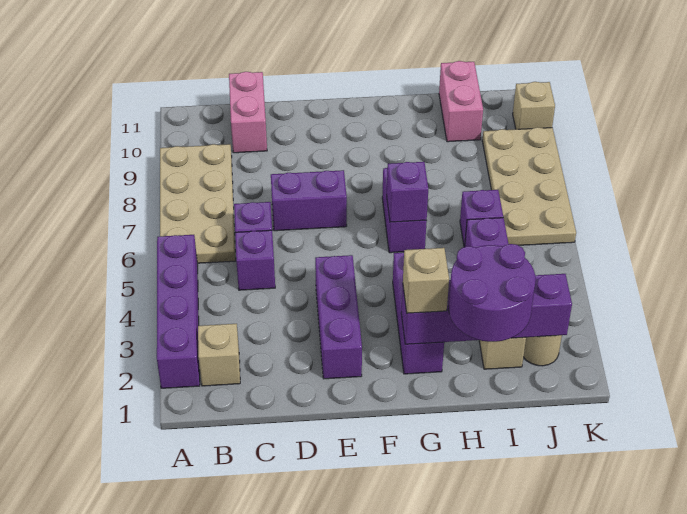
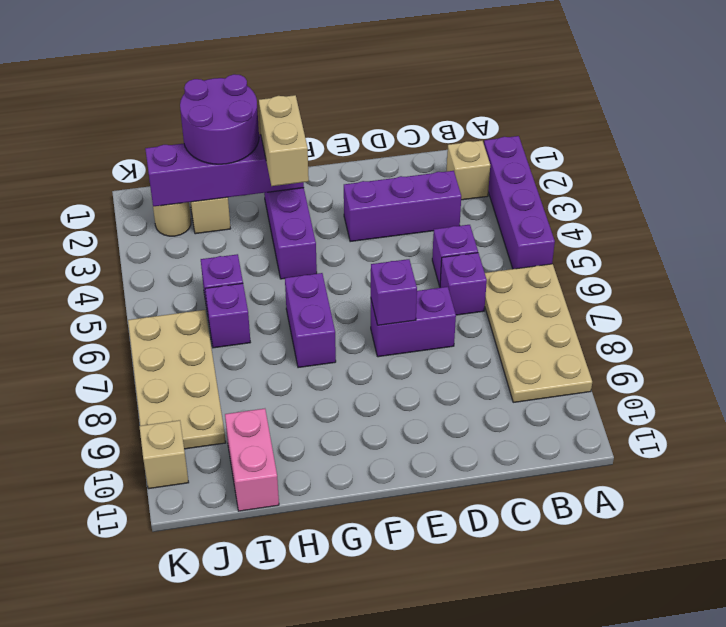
pink 1x2 brick [229,72,267,153] -> none
purple 1x3 brick [315,255,362,379] -> purple 1x3 brick turned to [344,171,461,242]
tan 1x1 brick [403,248,449,313] -> tan 1x2 brick [259,95,309,186]
purple 1x1 brick [387,162,428,222] -> purple 1x1 brick moved to [371,259,417,325]

